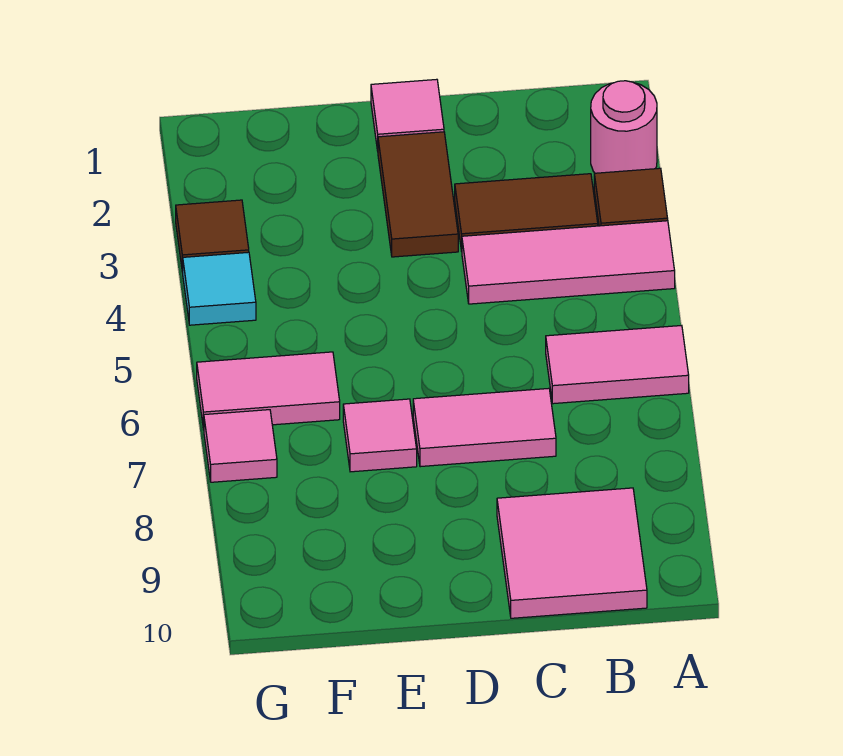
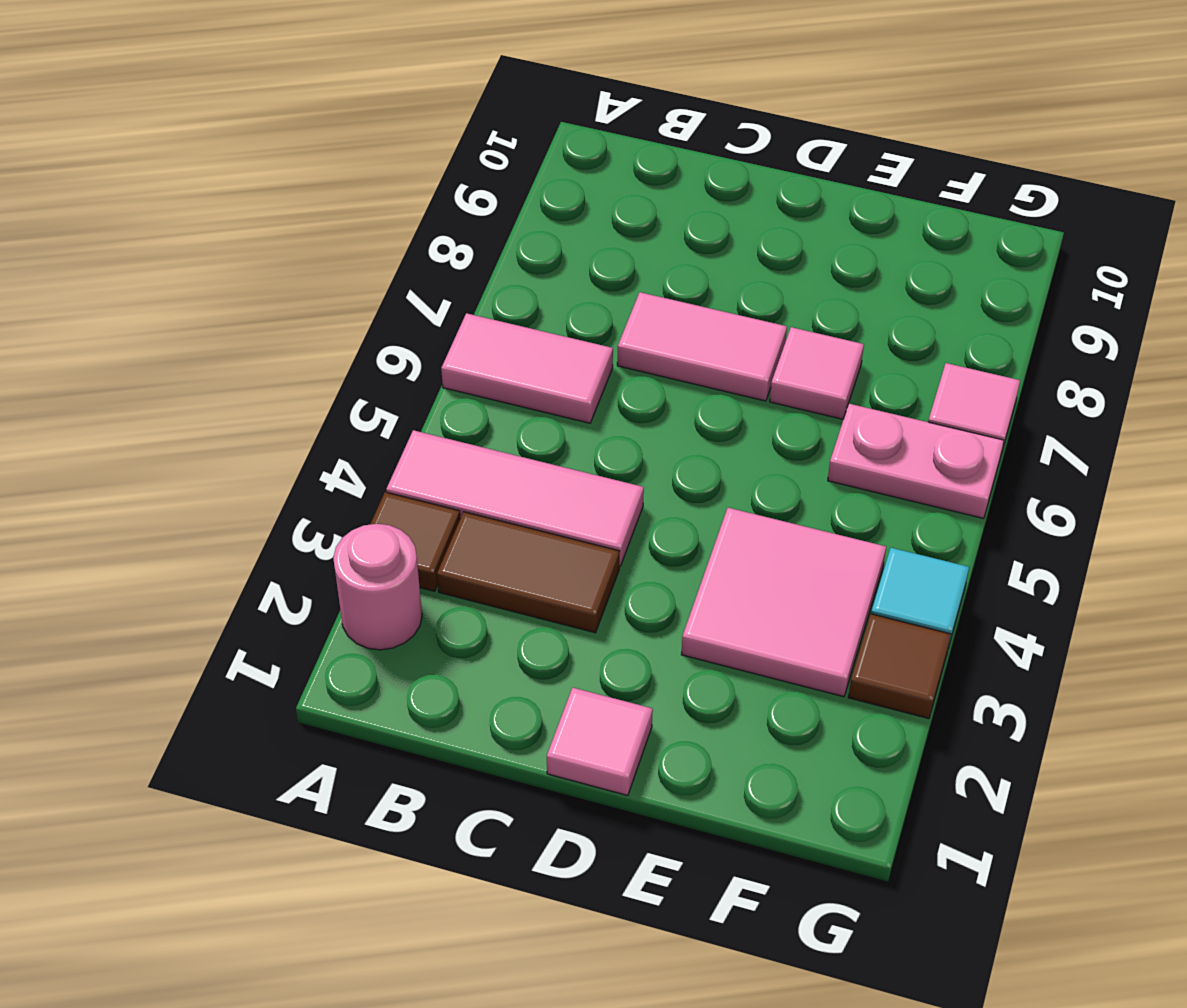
pink 2x2 tile [497,488,647,618] -> pink 2x2 tile moved to [681,508,886,697]
brown 1x2 tile [378,132,458,257] -> none
pink 1x2 tile [197,352,340,430] -> pink 1x2 plate [828,404,1004,519]

